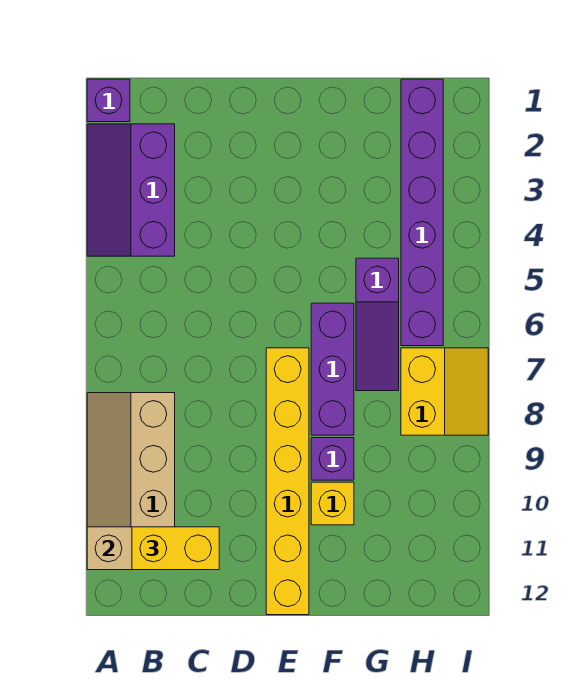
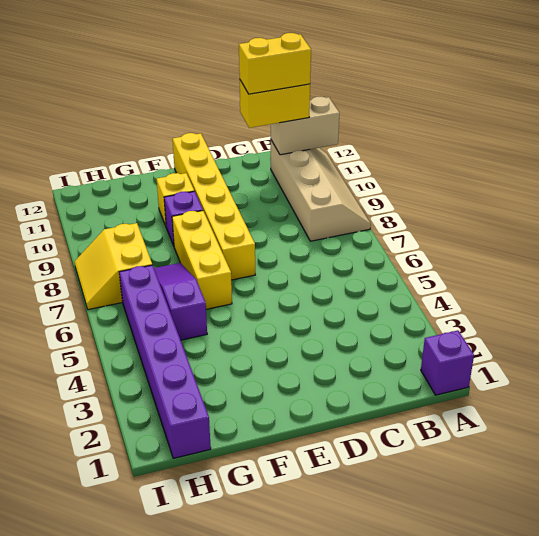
purple 2x3 slope [87,124,175,256] -> none
none -> yellow 1x2 brick [239,33,311,94]
purple 1x3 brick [311,303,354,435] -> yellow 1x3 brick [172,211,232,309]

